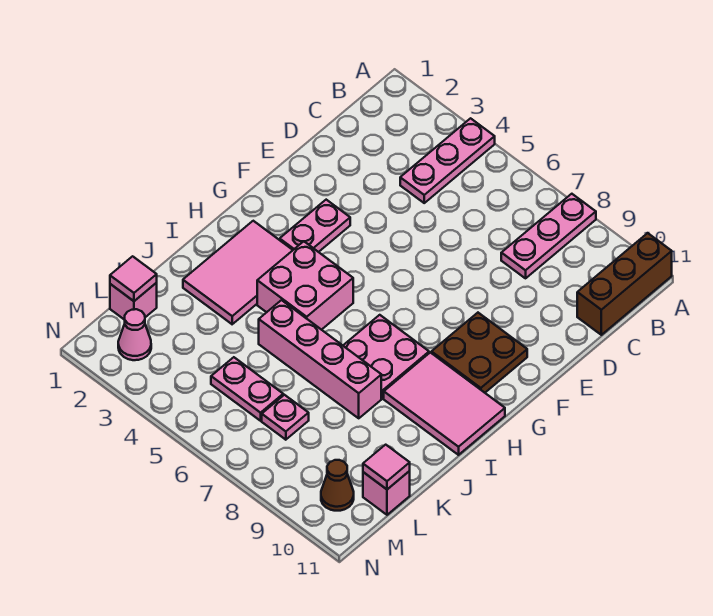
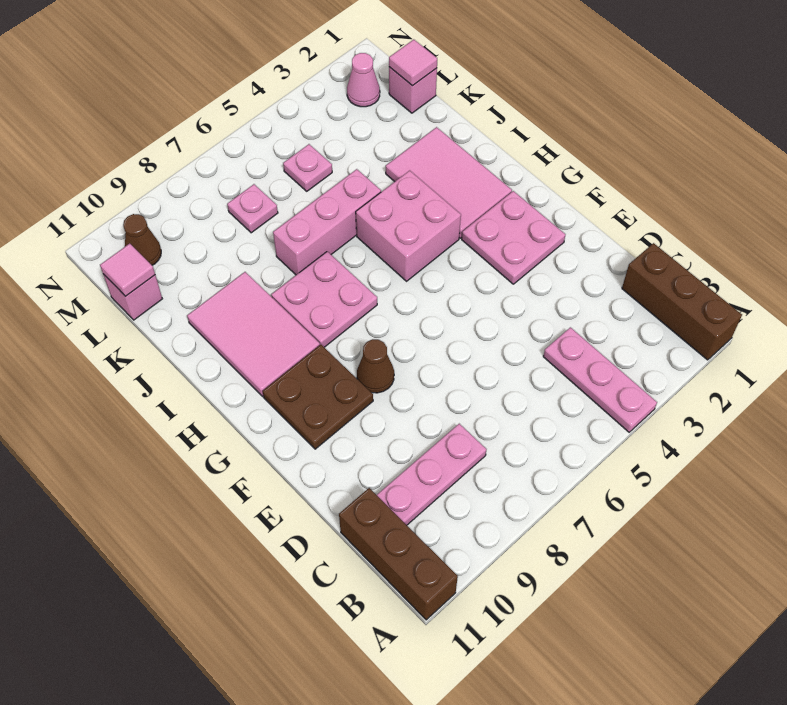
none -> brown 1x3 brick [622,243,742,360]
pink 1x3 plate [501,194,596,278] -> pink 1x3 plate turned to [377,424,487,525]
pink 1x2 plate [280,200,350,252] -> pink 2x2 plate [462,191,565,284]
none -> brown 1x1 cone [357,339,394,393]
pink 2x3 tile [384,352,505,455] -> pink 2x3 tile turned to [187,272,320,396]
pink 1x4 brick [259,300,381,418] -> pink 1x3 brick [273,169,381,275]
pink 1x2 plate [211,357,283,421] -> pink 1x1 plate [283,144,332,191]

